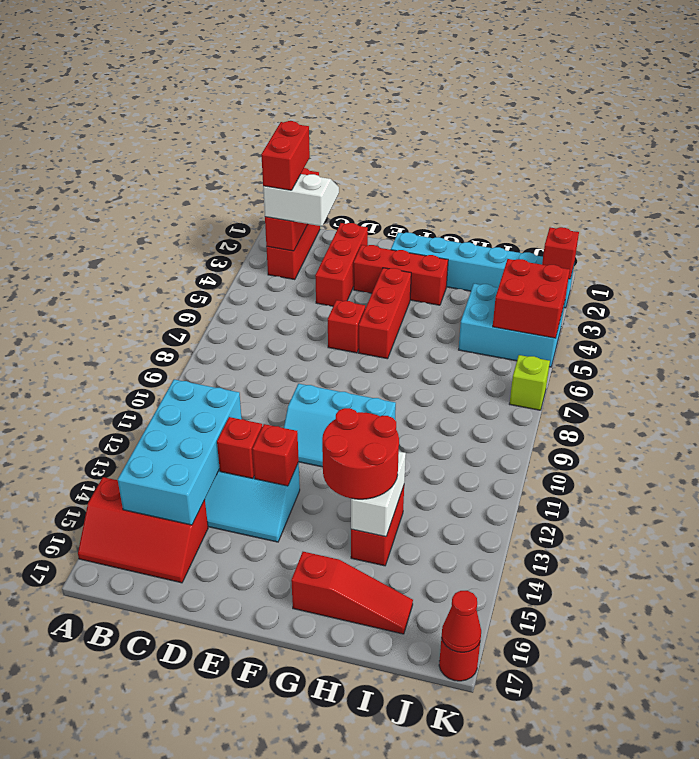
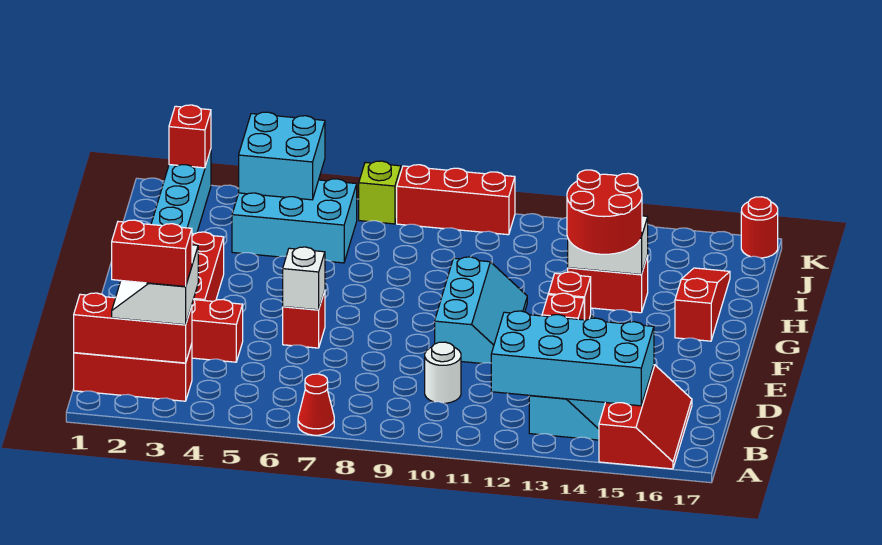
none -> white 1x1 round brick [425,342,461,403]
none -> white 1x1 brick [283,247,325,310]
red 1x3 brick [358,268,411,359] -> red 1x3 brick moved to [397,165,515,235]
cyan 2x3 brick [459,284,565,367] -> cyan 2x3 brick turned to [232,179,357,263]
red 2x2 brick [493,259,570,338] -> cyan 2x2 brick [239,112,325,200]
red 1x1 cone [442,591,481,652] -> red 1x1 cone moved to [298,374,334,435]

